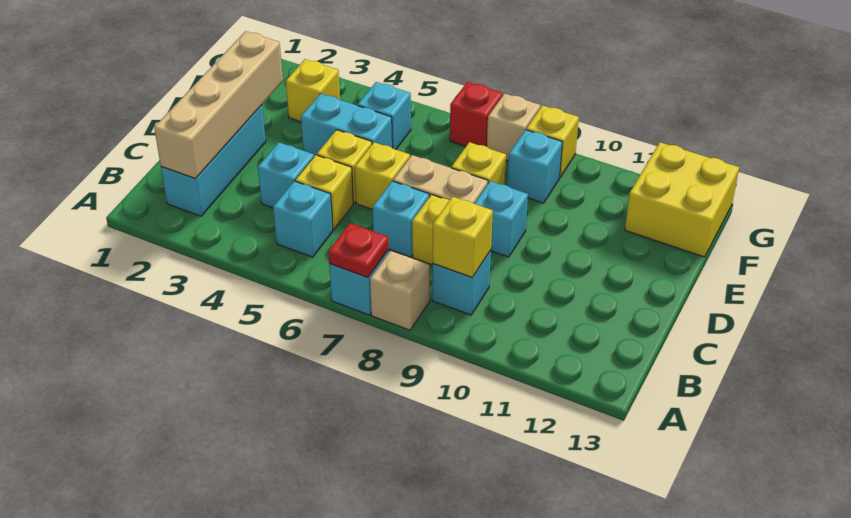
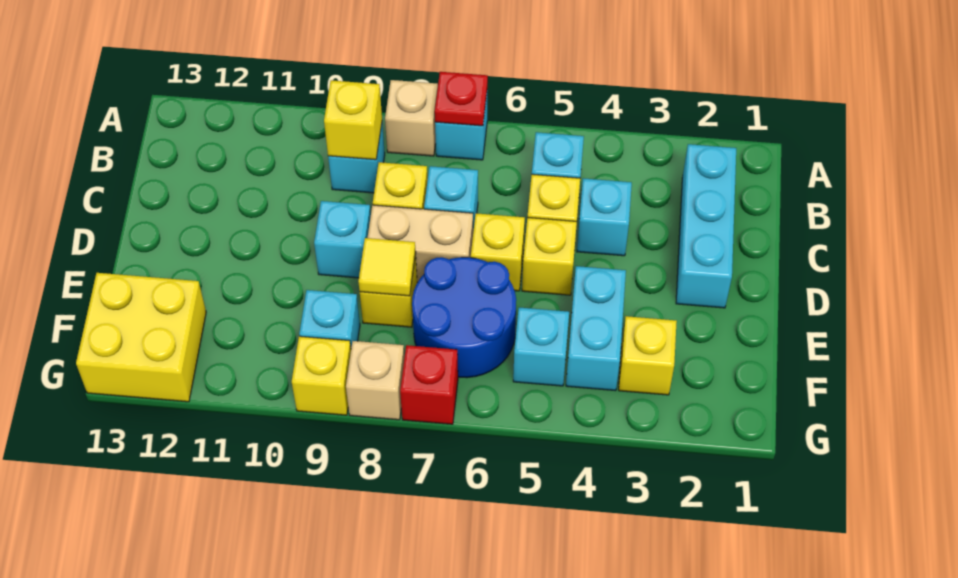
tan 1x4 brick [154,31,283,179] -> none
cyan 1x2 brick [301,94,392,156] -> cyan 1x2 brick turned to [566,266,626,391]
none -> blue 2x2 round brick [412,257,516,378]
none -> yellow 1x1 tile [358,238,416,296]

